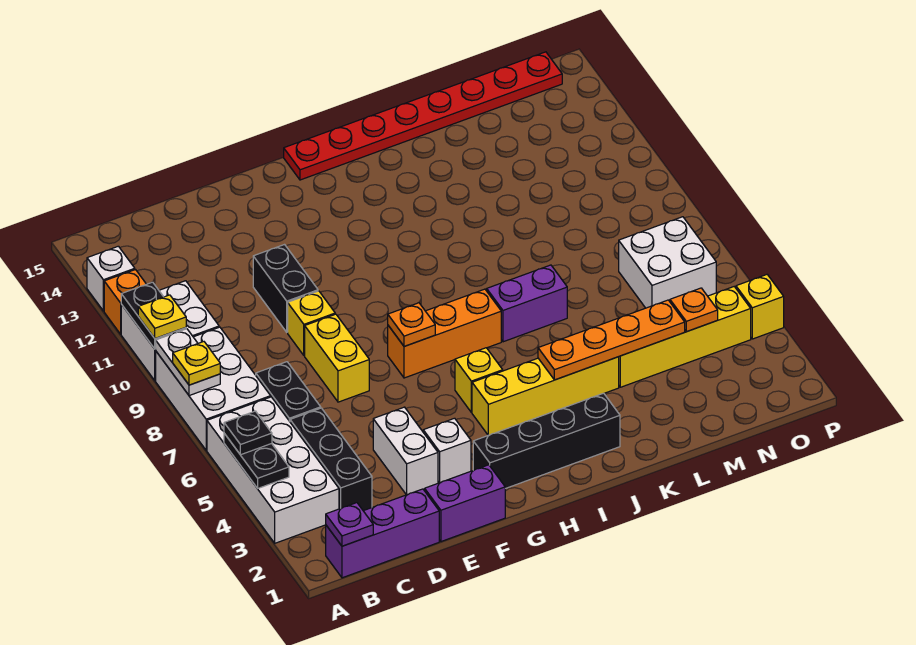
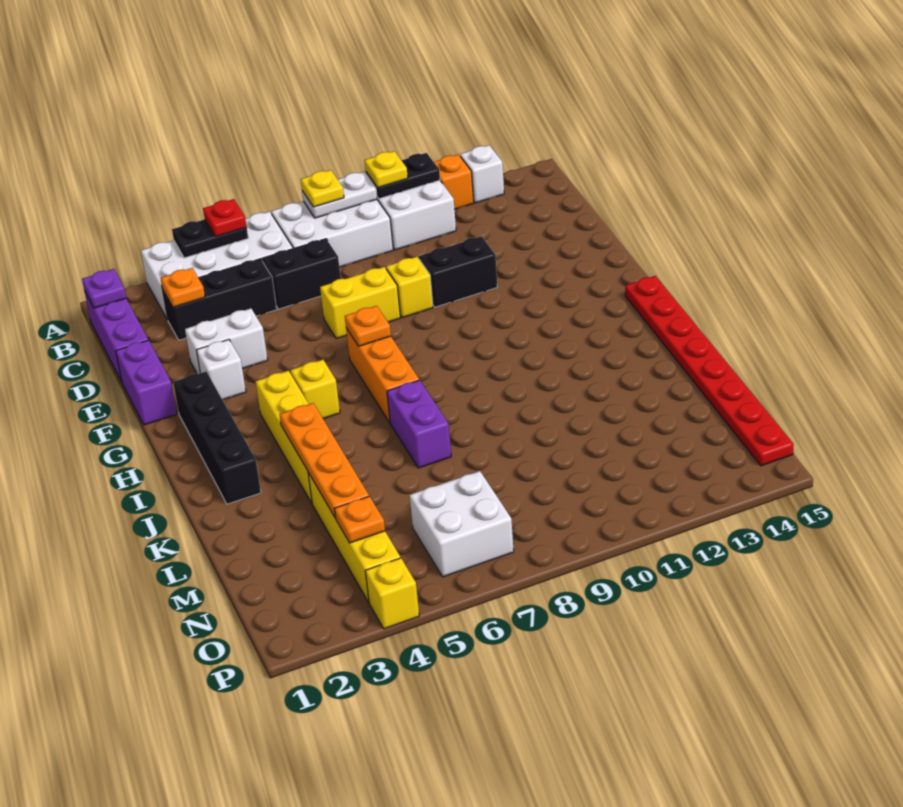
black 1x1 plate [224,411,272,455] -> red 1x1 plate [203,199,247,237]
none -> orange 1x1 plate [161,268,205,307]

